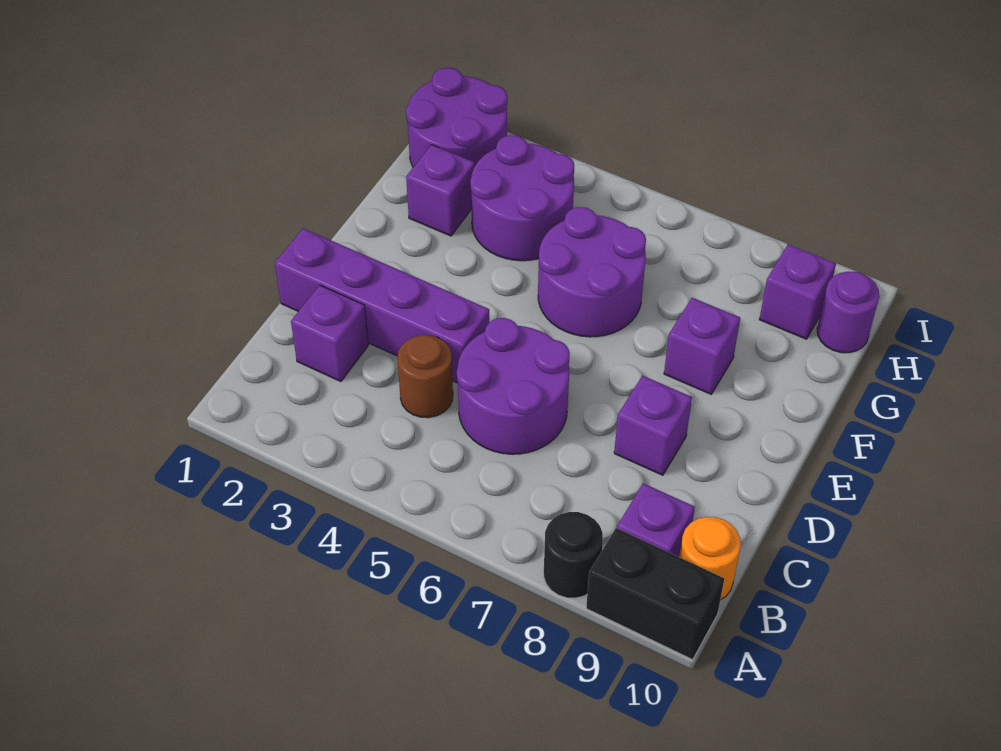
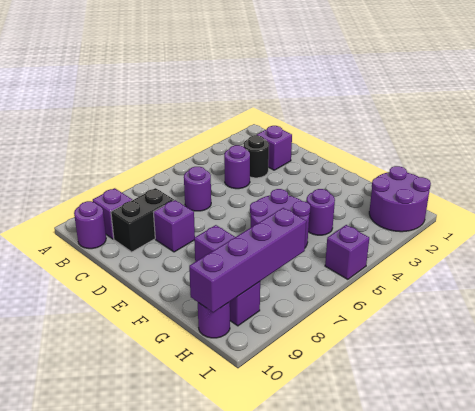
black 1x1 round brick [544,512,603,598] -> black 1x1 round brick moved to [244,135,269,178]
black 1x2 brick [586,528,724,660] -> black 1x2 brick moved to [111,188,174,252]
orange 1x1 round brick [679,517,741,600] -> purple 1x1 round brick [74,201,106,249]
brown 1x1 round brick [397,335,453,418] -> purple 1x1 round brick [224,145,250,189]
purple 2x2 round brick [457,318,570,454] -> purple 1x1 round brick [184,167,211,211]
purple 1x4 brick [275,229,489,383] -> purple 1x4 brick moved to [189,208,306,313]
purple 1x1 brick [406,145,475,236] -> purple 1x1 brick moved to [325,225,369,279]
purple 2x2 round brick [470,135,574,261] -> purple 1x1 round brick [307,189,335,235]

